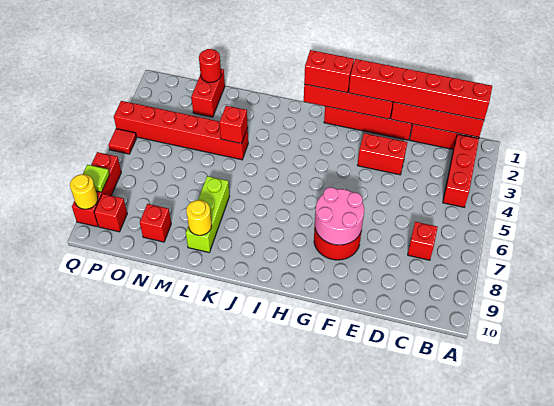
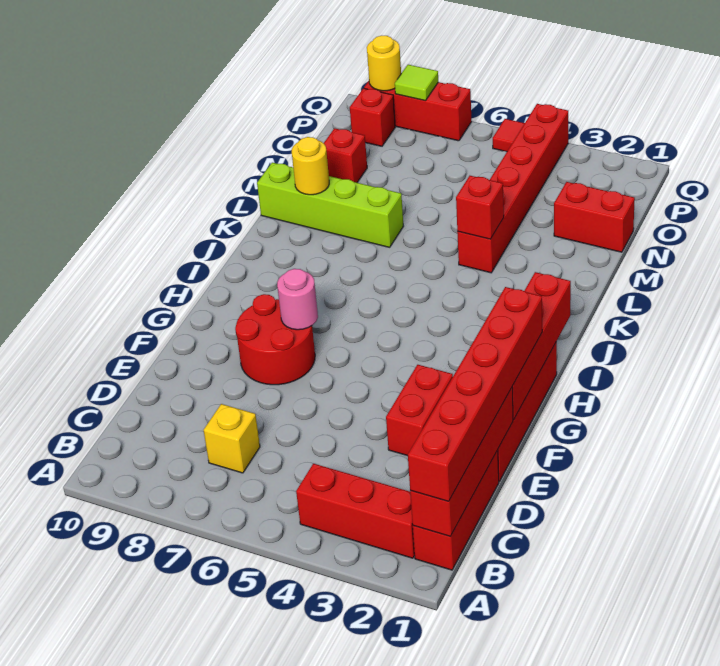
red 1x1 brick [408,222,438,260] -> yellow 1x1 brick [204,404,260,473]
pink 2x2 round brick [315,188,364,245] -> pink 1x1 round brick [277,269,318,330]
red 1x2 brick [304,50,354,93] -> none
lime 1x3 brick [186,176,230,252] -> lime 1x4 brick [257,163,403,247]
red 1x1 round brick [199,49,221,82] -> none

